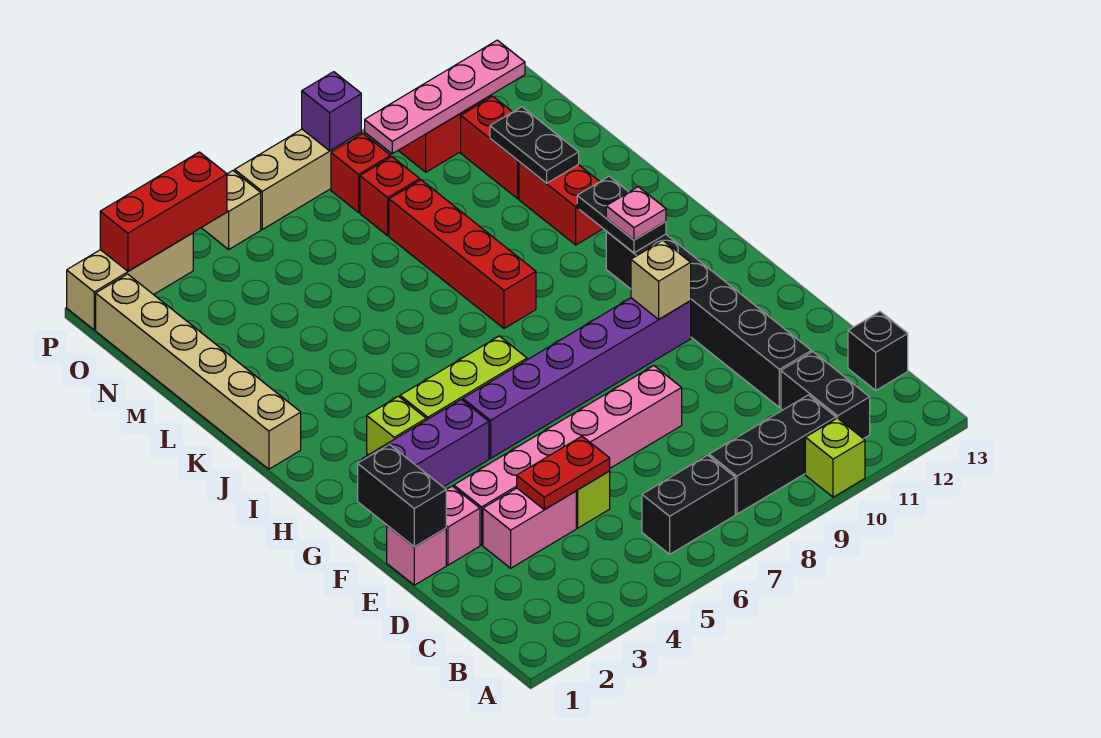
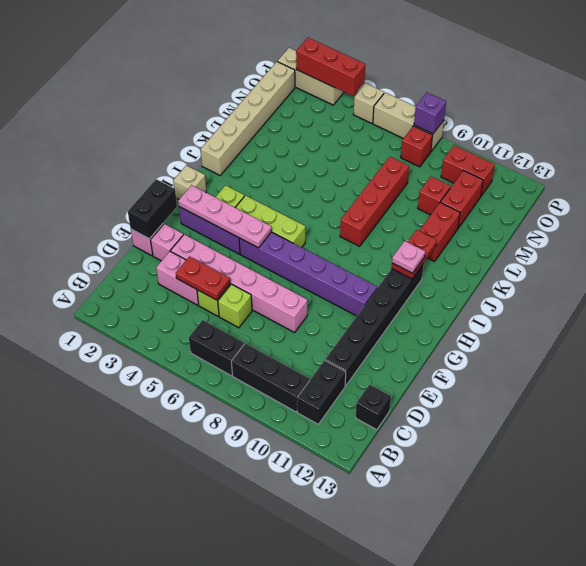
lime 1x1 brick [805,418,865,497] -> lime 1x1 brick moved to [218,284,252,328]
tan 1x1 brick [631,240,691,319] -> tan 1x1 brick moved to [173,165,206,199]
black 1x2 plate [577,176,666,253] -> red 1x2 plate [391,230,437,279]
black 1x2 plate [490,107,579,183] -> none
red 1x1 brick [360,157,420,236] -> red 1x1 brick moved to [418,176,451,215]
pink 1x4 plate [365,40,525,154] -> pink 1x4 plate moved to [178,185,272,248]

